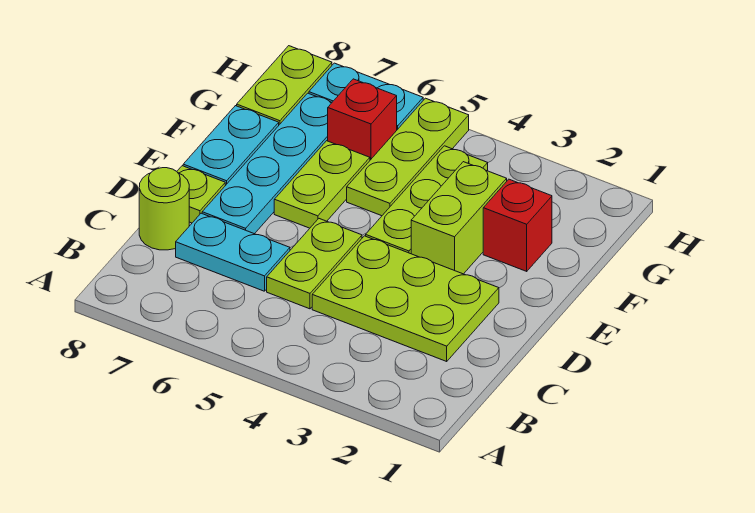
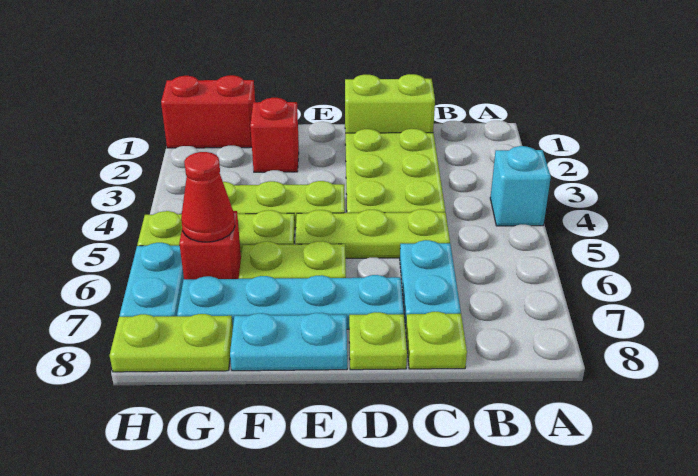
none -> cyan 1x1 brick [490,146,551,226]
lime 1x2 plate [267,219,362,309] -> lime 1x3 plate [295,209,450,258]
lime 1x1 round brick [139,168,189,250] -> lime 1x1 plate [406,312,467,369]
lime 1x2 brick [411,162,507,274] -> lime 1x2 brick moved to [345,74,435,145]
none -> red 1x2 brick [161,75,255,148]
none -> red 1x1 cone [181,152,235,242]

